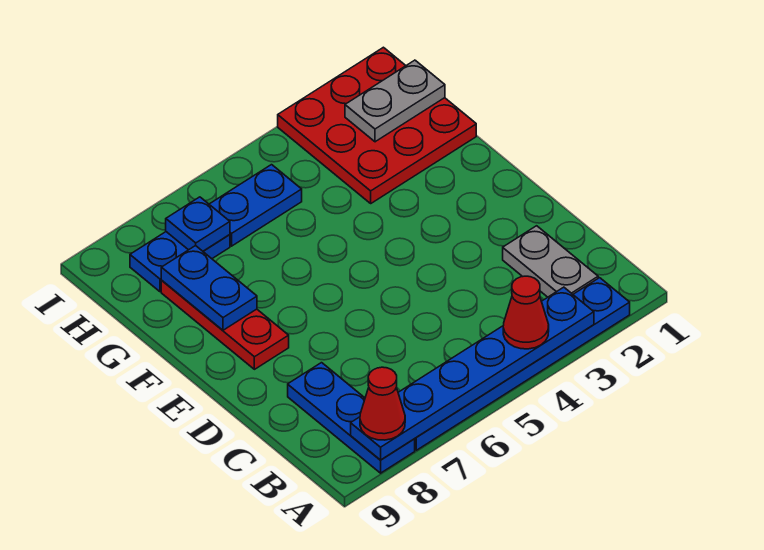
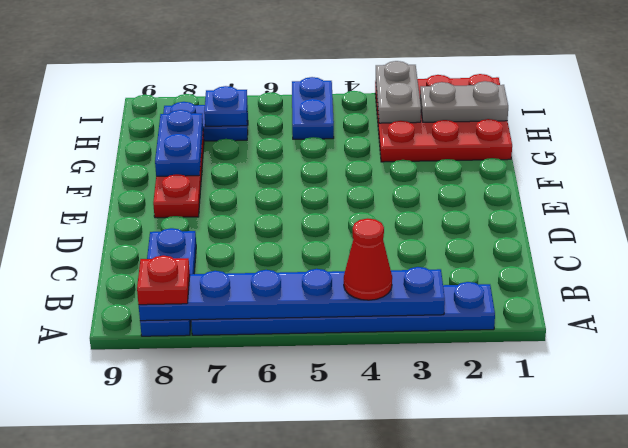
red 1x1 cone [360,367,405,440] -> red 1x1 plate [137,255,190,305]
grey 1x2 plate [503,226,598,297] -> grey 1x2 plate moved to [376,61,421,123]
blue 1x2 plate [209,165,302,246] -> blue 1x2 plate turned to [292,77,334,139]

